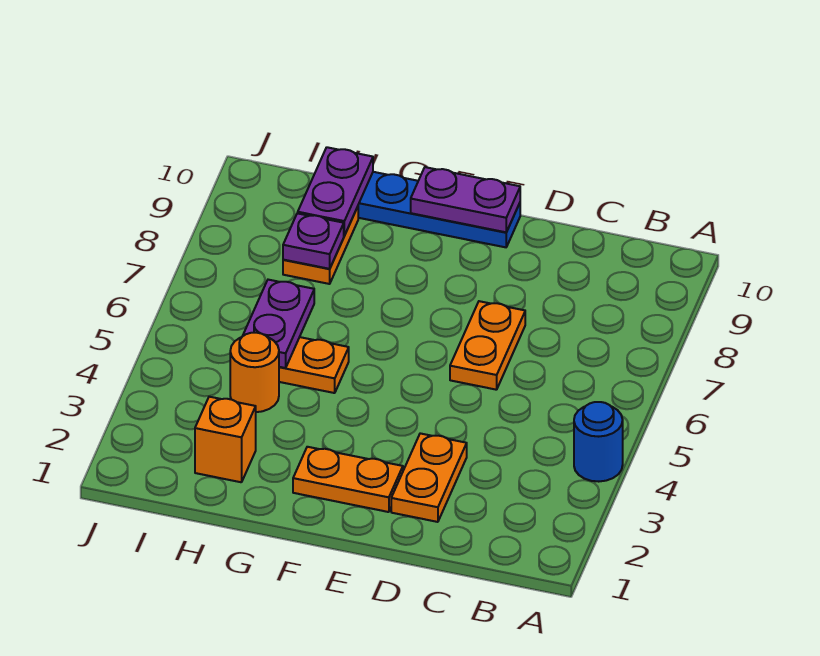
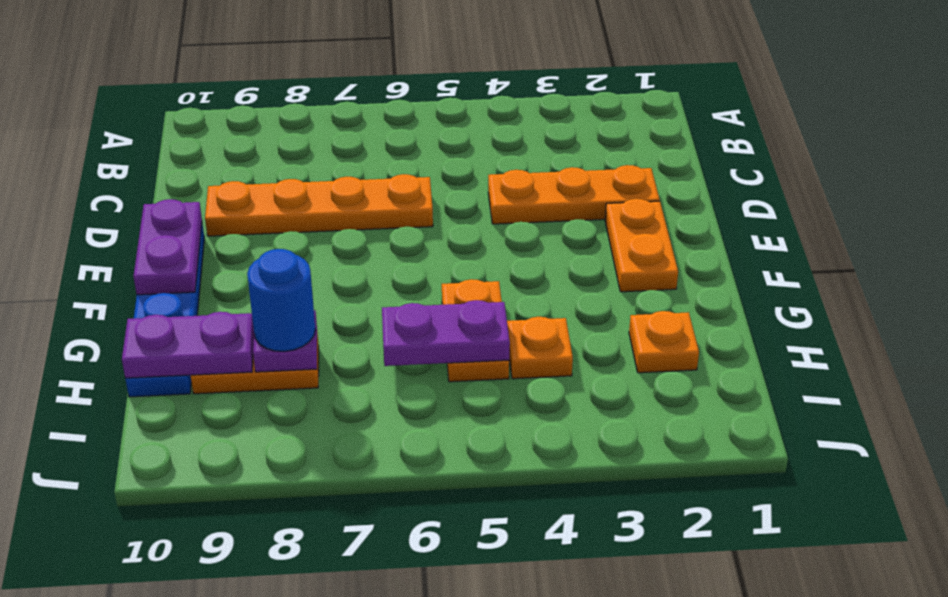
blue 1x1 round brick [574,402,623,482] -> blue 1x1 round brick moved to [247,249,315,351]
orange 1x2 plate [391,433,467,522] -> orange 1x3 plate [488,165,660,224]
orange 1x2 plate [450,301,525,390] -> orange 1x4 plate [205,174,433,236]
orange 1x1 brick [195,397,256,482] -> orange 1x1 plate [629,311,699,373]
orange 1x1 round brick [230,333,279,412] -> orange 1x1 plate [507,317,573,379]

